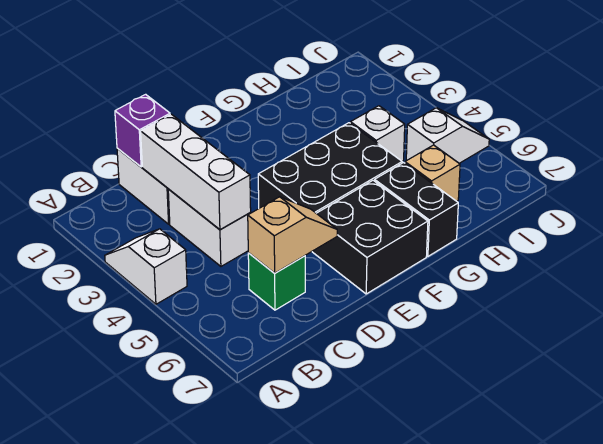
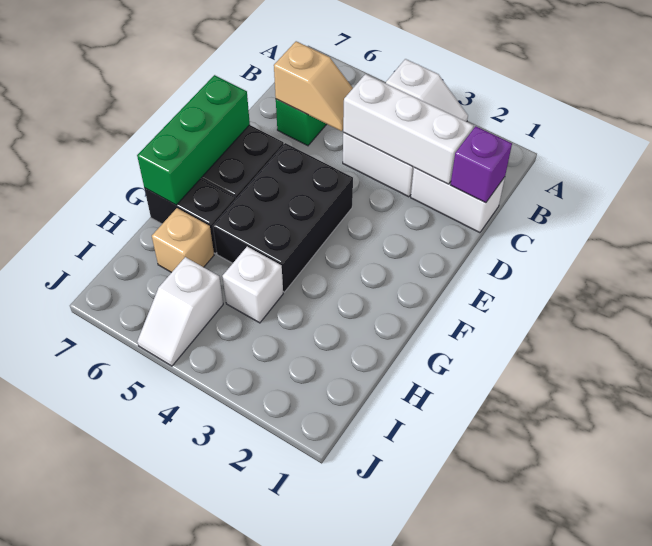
tan 1x2 slope [248,197,337,273] -> tan 1x2 slope turned to [274,41,353,131]
none -> green 1x3 brick [137,75,250,205]

